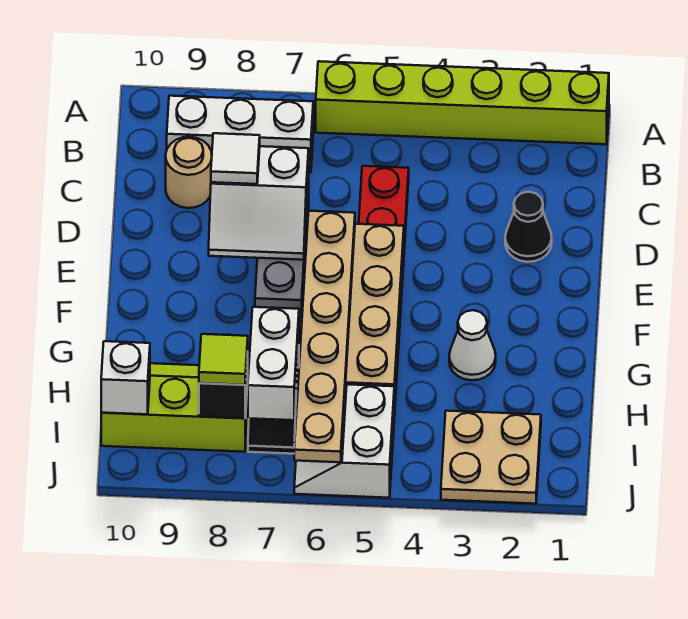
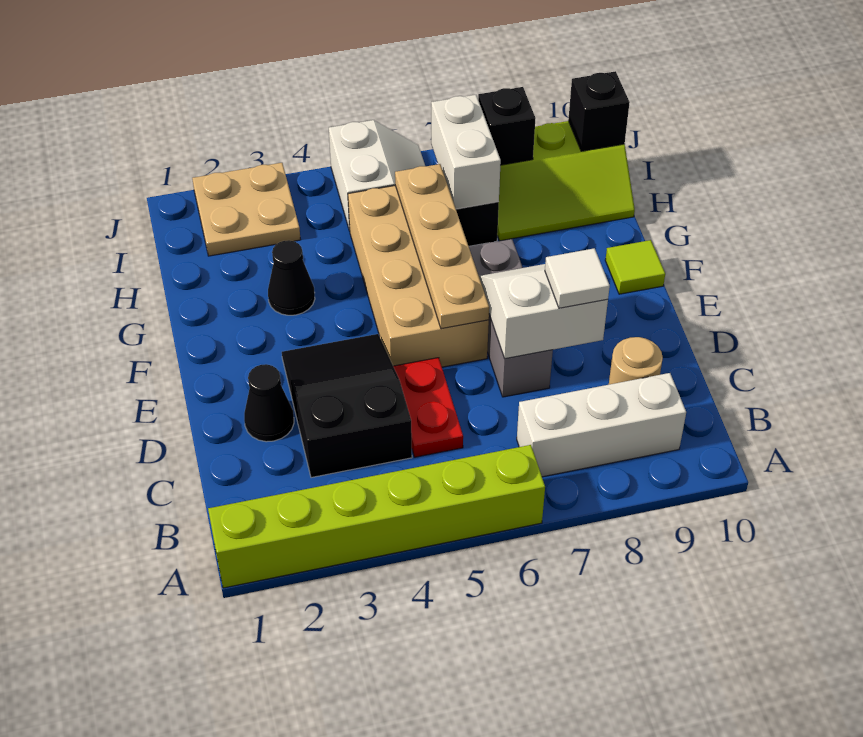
none -> black 2x3 slope [282,334,412,478]
tan 1x6 plate [294,211,355,462] -> tan 1x4 plate [395,164,489,329]
white 1x1 cone [449,310,496,380] -> black 1x1 cone [268,240,315,315]
lime 1x1 tile [199,334,248,385] -> lime 1x1 tile moved to [605,240,665,294]
white 1x1 brick [101,341,150,414] -> black 1x1 brick [568,71,630,151]

